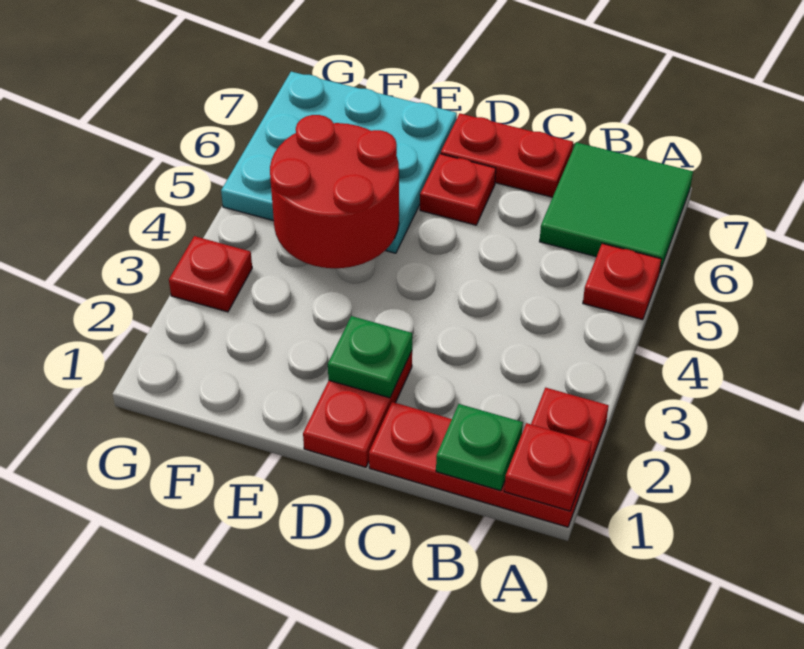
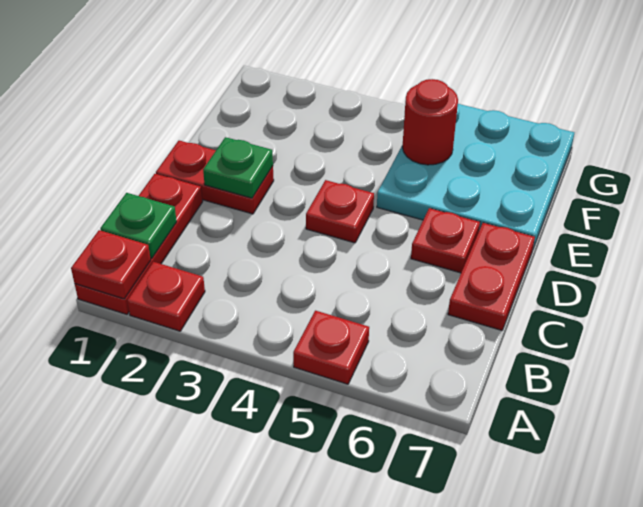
green 2x2 tile [540,142,693,273] -> none
red 2x2 round brick [270,115,399,268] -> red 1x1 round brick [402,79,458,165]
red 1x1 plate [169,236,252,312] -> red 1x1 plate moved to [306,180,374,243]

